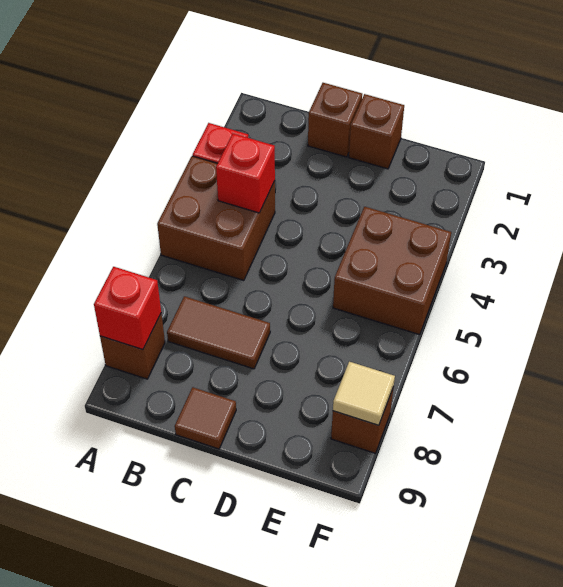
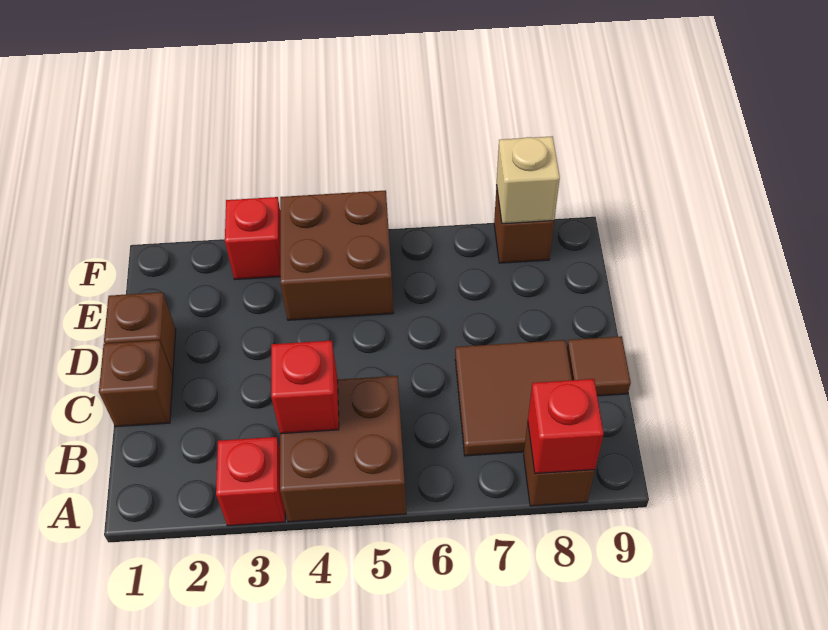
brown 1x2 tile [167,296,270,369] -> brown 2x2 tile [455,340,572,456]
none -> red 1x1 brick [225,197,280,279]
tan 1x1 tile [333,362,395,425] -> tan 1x1 brick [497,136,560,224]

